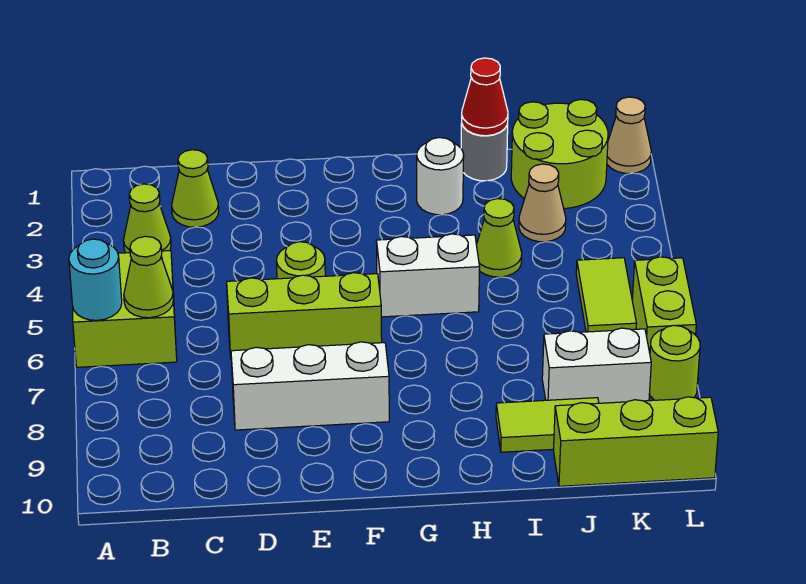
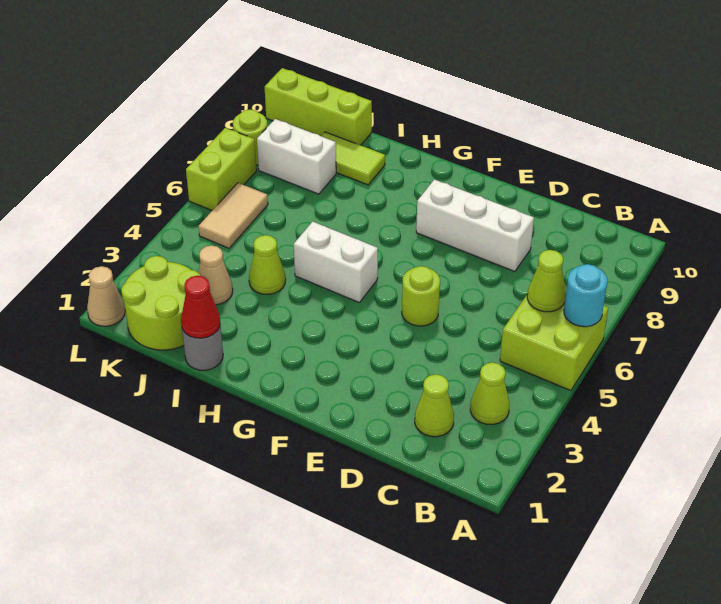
lime 1x3 brick [227,273,382,358] -> none
white 1x1 round brick [417,138,464,215] -> none
lime 1x2 tile [576,258,636,332] -> tan 1x2 tile [198,183,268,248]

